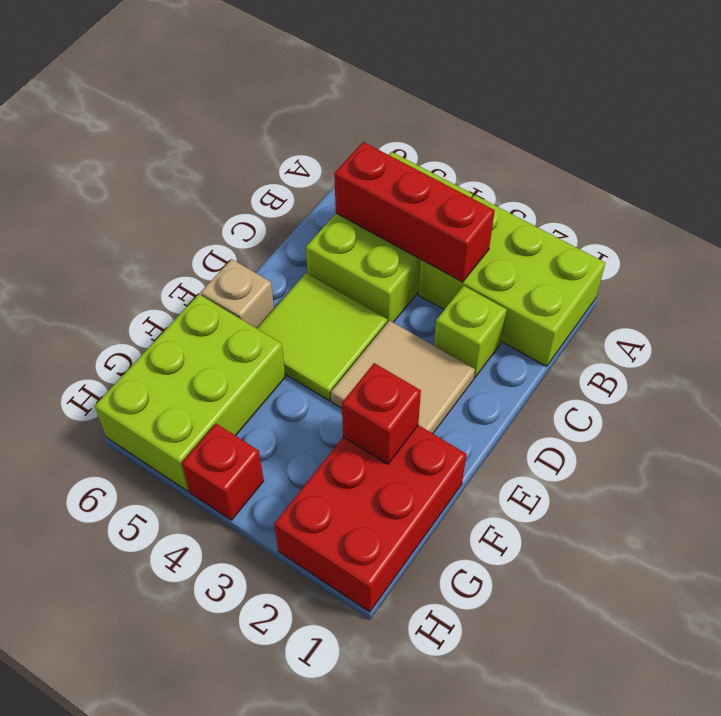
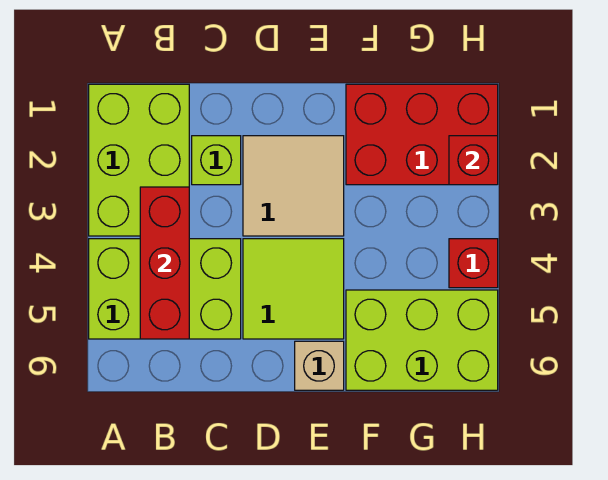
red 1x1 brick [342,363,421,464] -> red 1x1 brick moved to [449,136,498,185]

